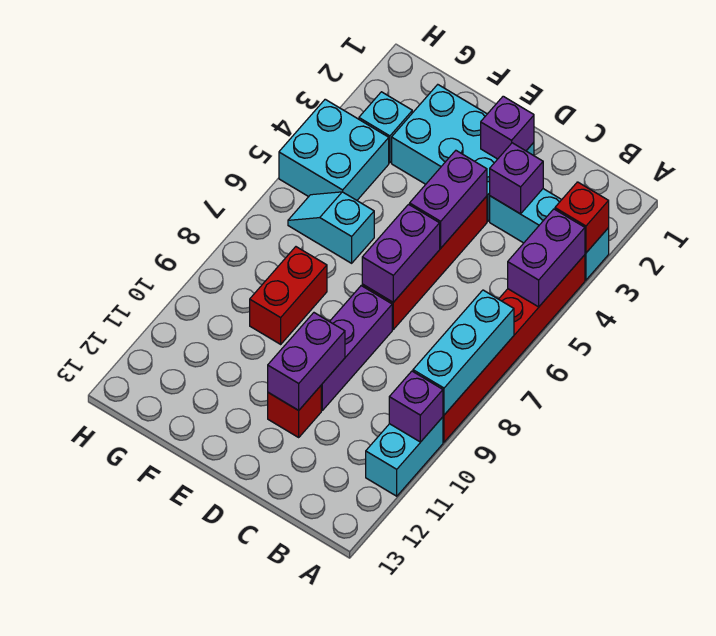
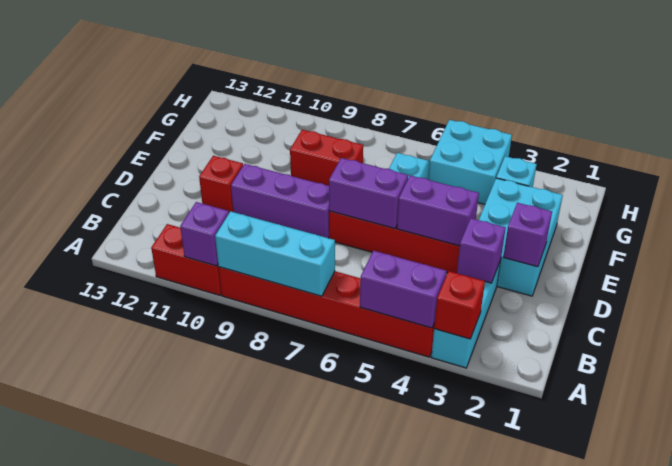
cyan 1x2 brick [366,417,443,496] -> red 1x2 brick [151,224,221,295]
purple 1x2 brick [268,313,345,410] -> none

